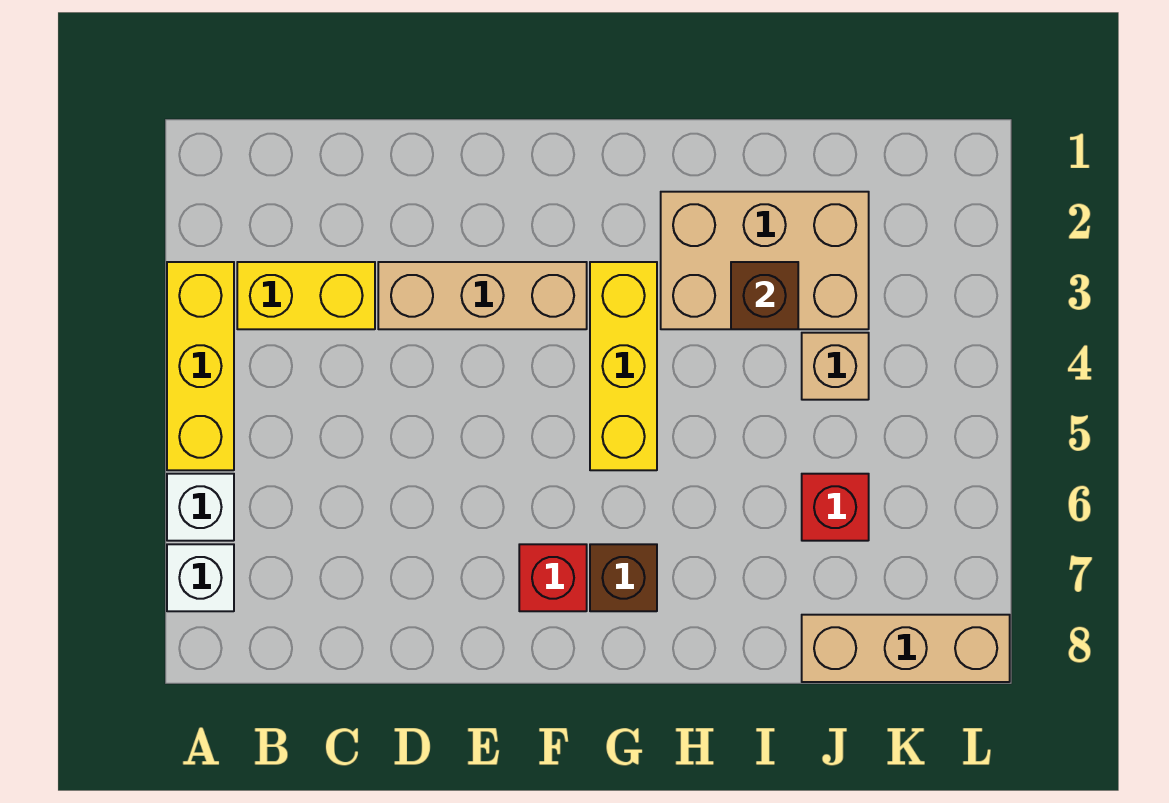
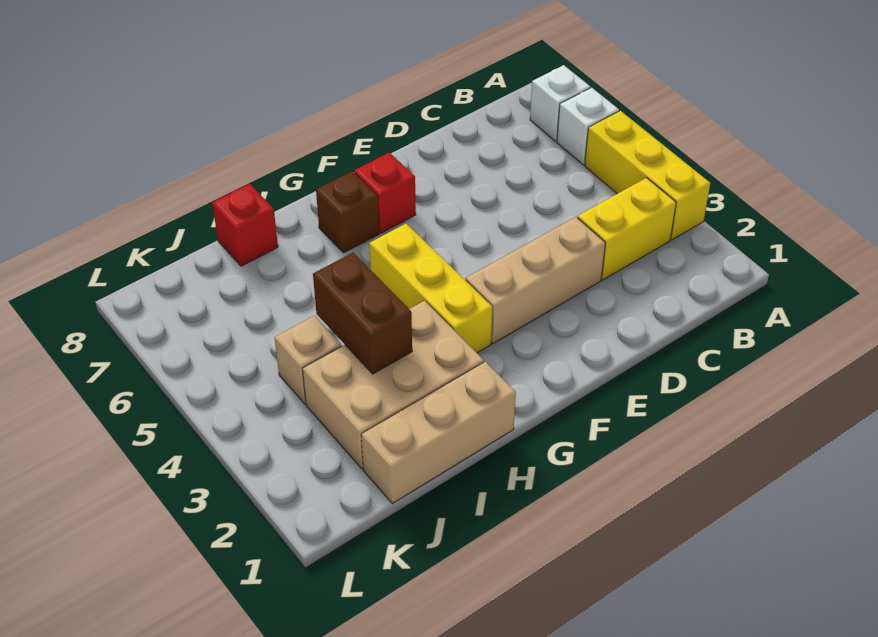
brown 1x1 brick [731,262,798,329] -> brown 1x2 brick [313,253,412,374]
red 1x1 brick [802,474,869,541] -> red 1x1 brick moved to [212,184,278,266]
tan 1x3 brick [802,615,1010,682] -> tan 1x3 brick moved to [361,362,516,503]

